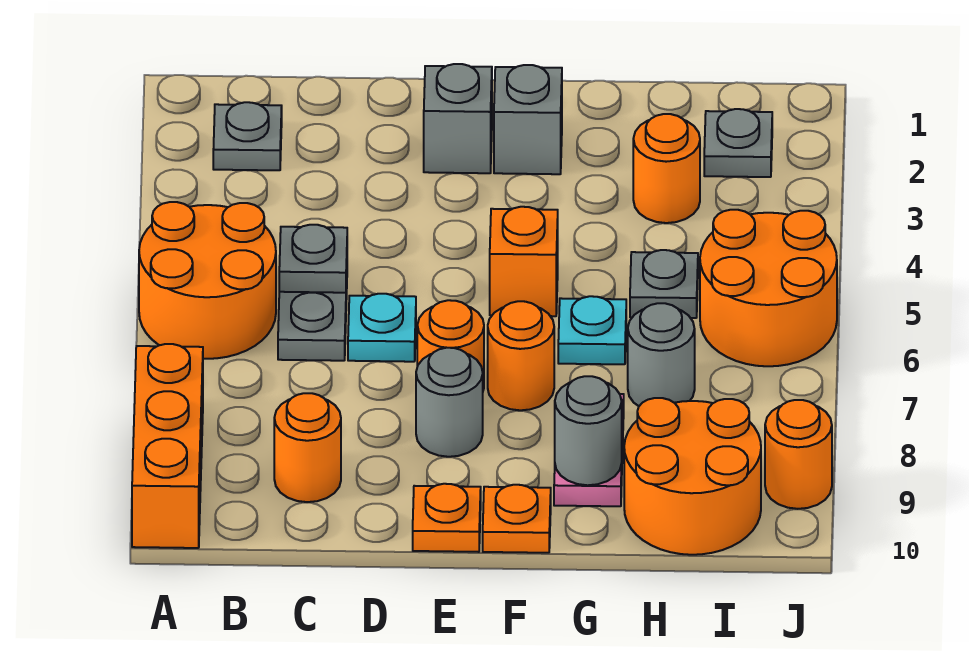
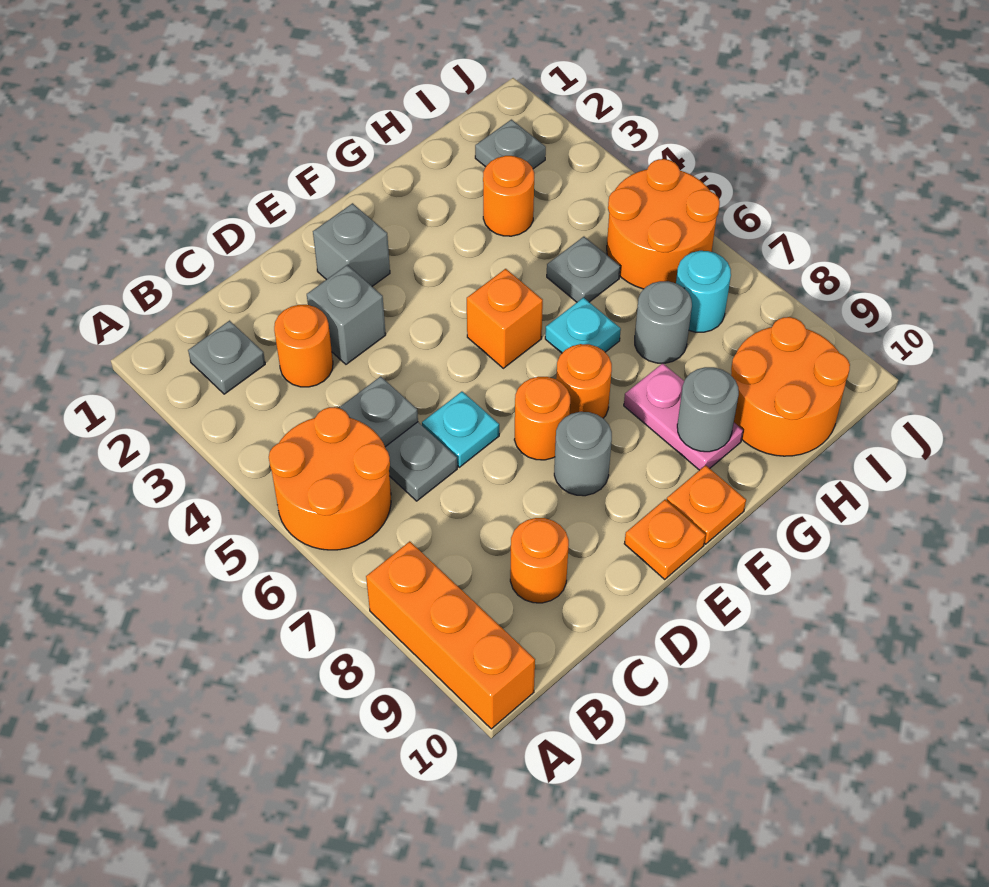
grey 1x1 brick [494,65,562,174] -> grey 1x1 brick moved to [307,265,386,364]
none -> cyan 1x1 round brick [676,251,731,332]
orange 1x1 round brick [765,400,832,509] -> orange 1x1 round brick moved to [274,305,333,387]

